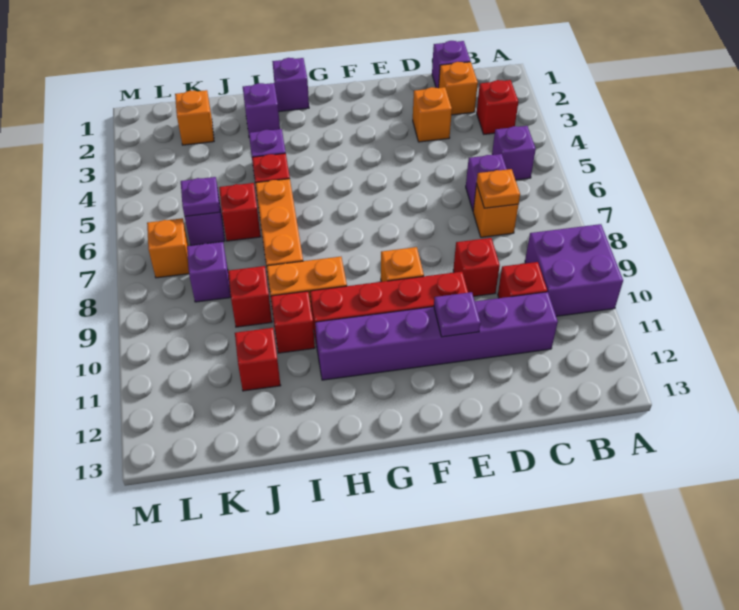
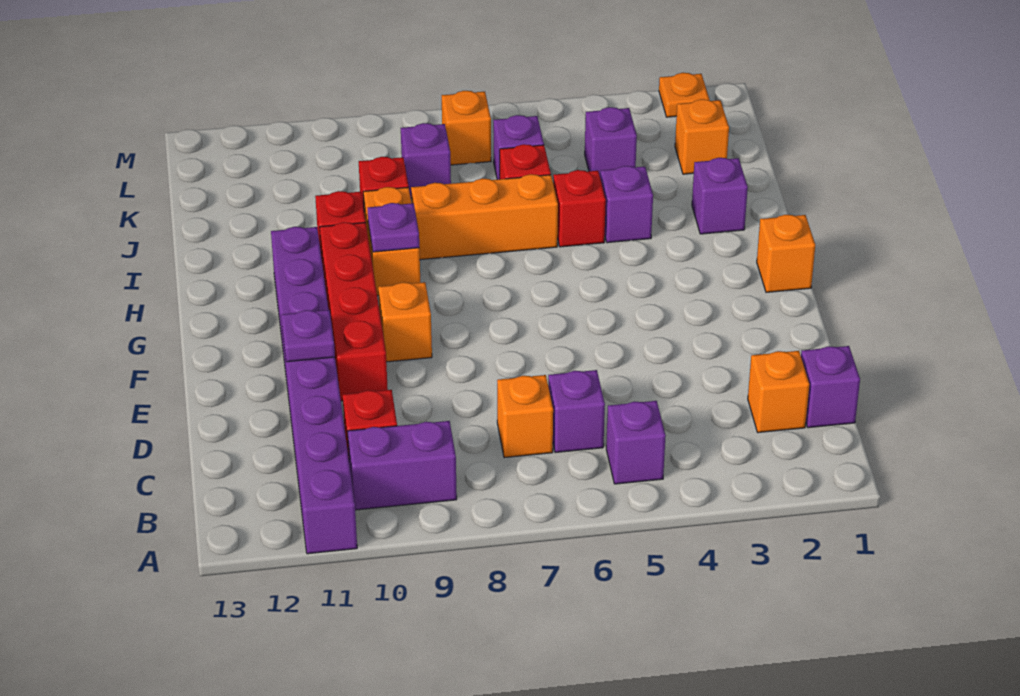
purple 2x2 brick [525,224,623,316] -> purple 1x2 brick [347,421,457,510]
red 1x1 brick [477,80,518,134] -> none
orange 1x1 plate [477,169,520,208] -> orange 1x1 plate moved to [659,73,709,117]
purple 1x6 brick [315,292,558,380] -> purple 1x8 brick [271,227,357,554]
orange 1x1 brick [413,87,452,142] -> orange 1x1 brick moved to [757,215,815,292]
red 1x1 brick [453,238,500,296] -> none
purple 1x1 brick [272,58,309,112] -> purple 1x1 brick moved to [585,107,637,175]
red 1x1 brick [235,328,281,391] -> none
purple 1x1 plate [181,177,220,216] -> purple 1x1 plate moved to [368,203,419,252]

